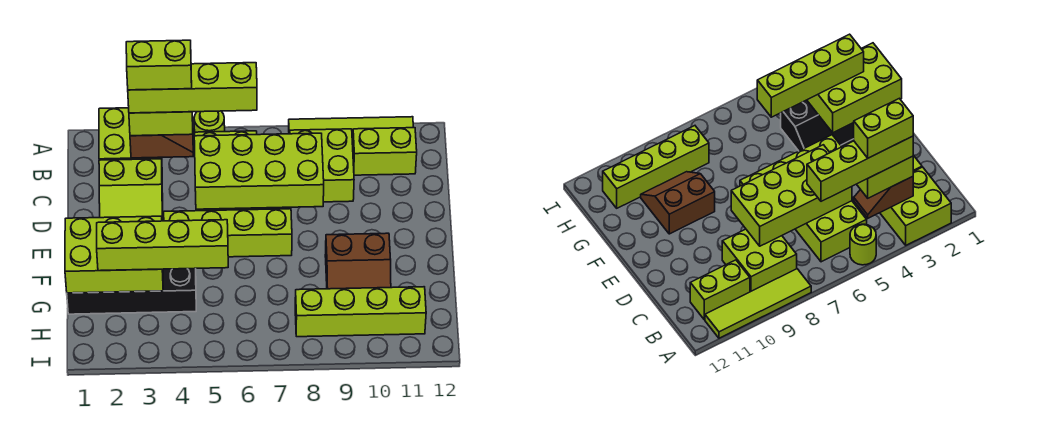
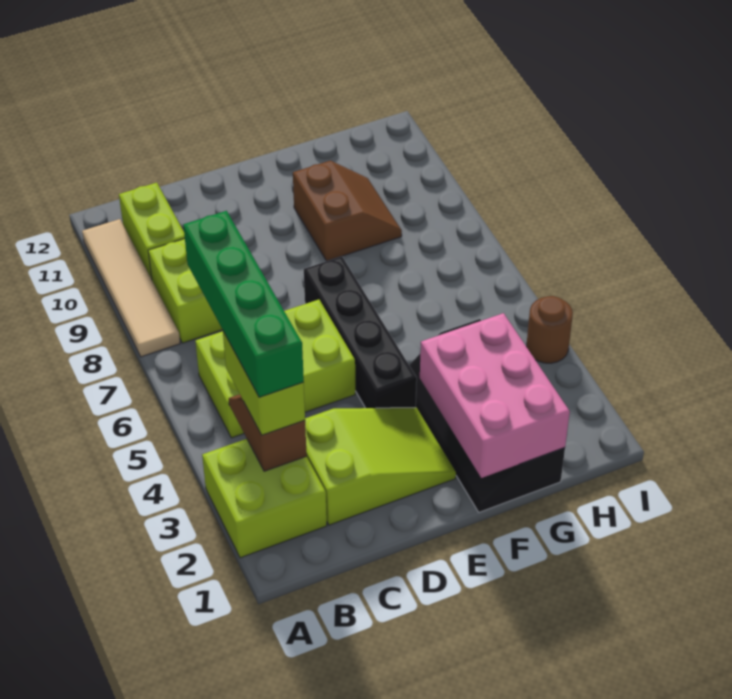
lime 1x1 round brick [194,111,225,132] -> none
lime 1x4 tile [289,117,413,144] -> tan 1x4 tile [82,219,180,357]
lime 1x4 brick [128,63,257,113] -> green 1x4 brick [183,211,304,397]
lime 1x2 brick [126,40,192,90] -> none
lime 2x4 brick [194,133,324,209] -> none
lime 1x4 brick [164,209,292,257] -> black 1x4 brick [304,256,417,408]
lime 2x3 brick [65,216,163,293] -> pink 2x3 brick [420,313,570,478]
lime 1x4 brick [97,220,228,271] -> none
lime 1x4 brick [295,287,426,337] -> none
none -> brown 1x1 round brick [527,296,573,363]

